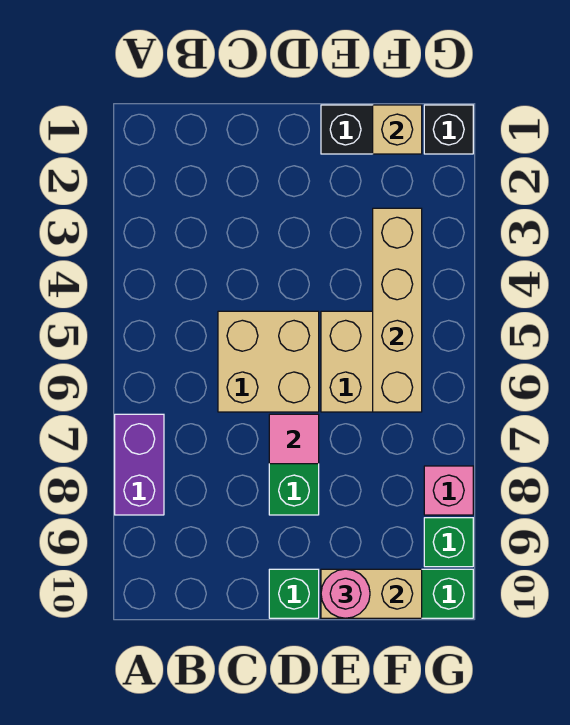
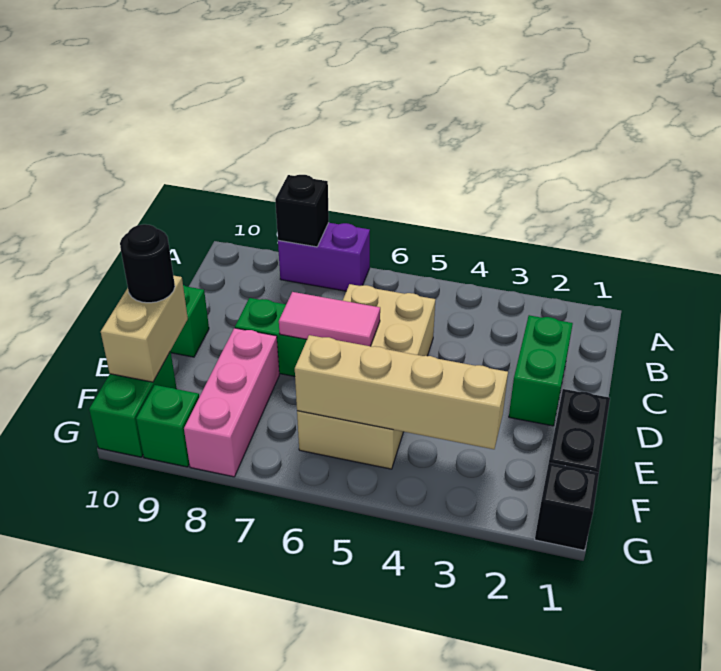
none -> black 1x1 brick [275,175,329,247]
none -> green 1x2 brick [509,315,573,426]
pink 1x1 tile [269,414,319,464] -> pink 1x2 tile [279,292,380,346]
pink 1x1 round brick [321,569,370,618] -> black 1x1 round brick [120,224,175,303]
tan 1x1 brick [373,105,422,154] -> none
pink 1x1 brick [424,466,473,515] -> pink 1x3 brick [184,328,279,477]

